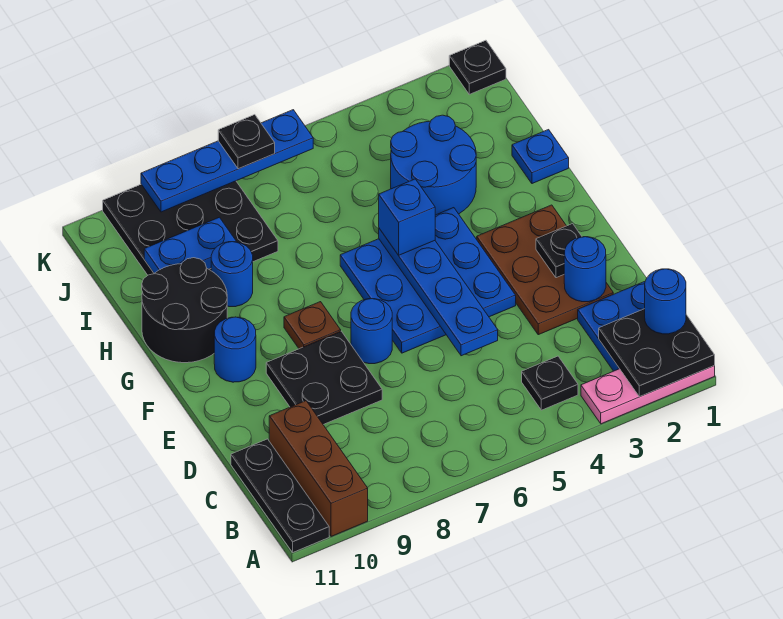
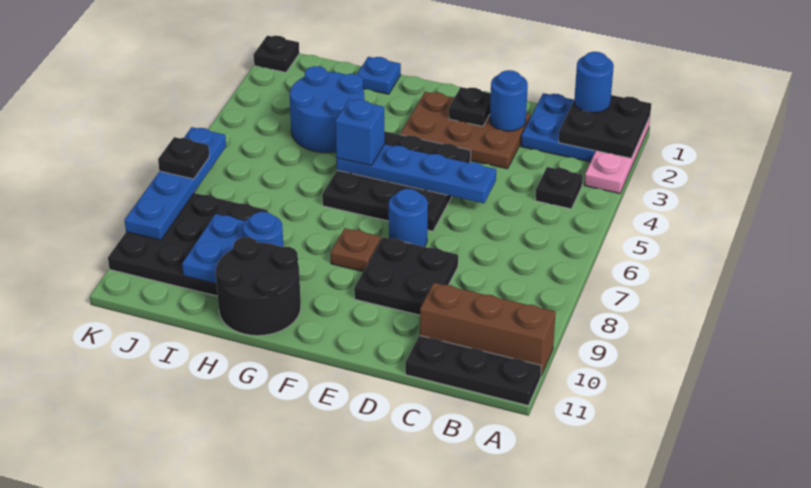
blue 3x3 plate [340,208,516,353] -> black 3x3 plate [322,131,471,231]
blue 1x1 round brick [214,317,256,382] -> none

